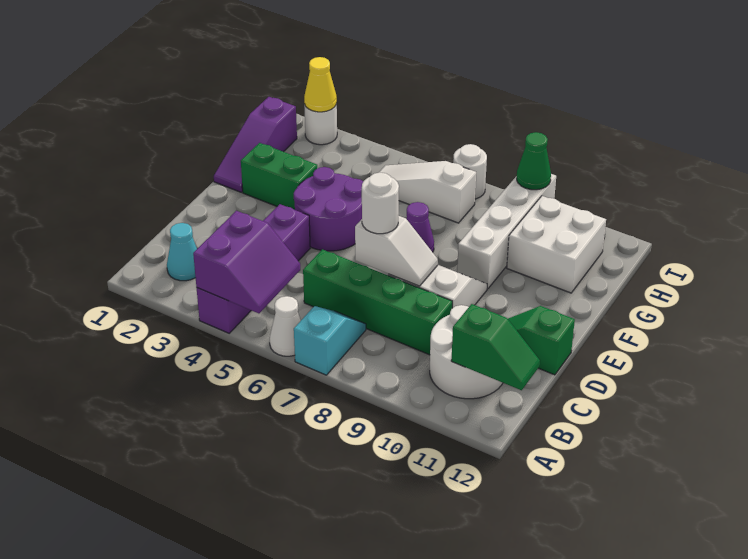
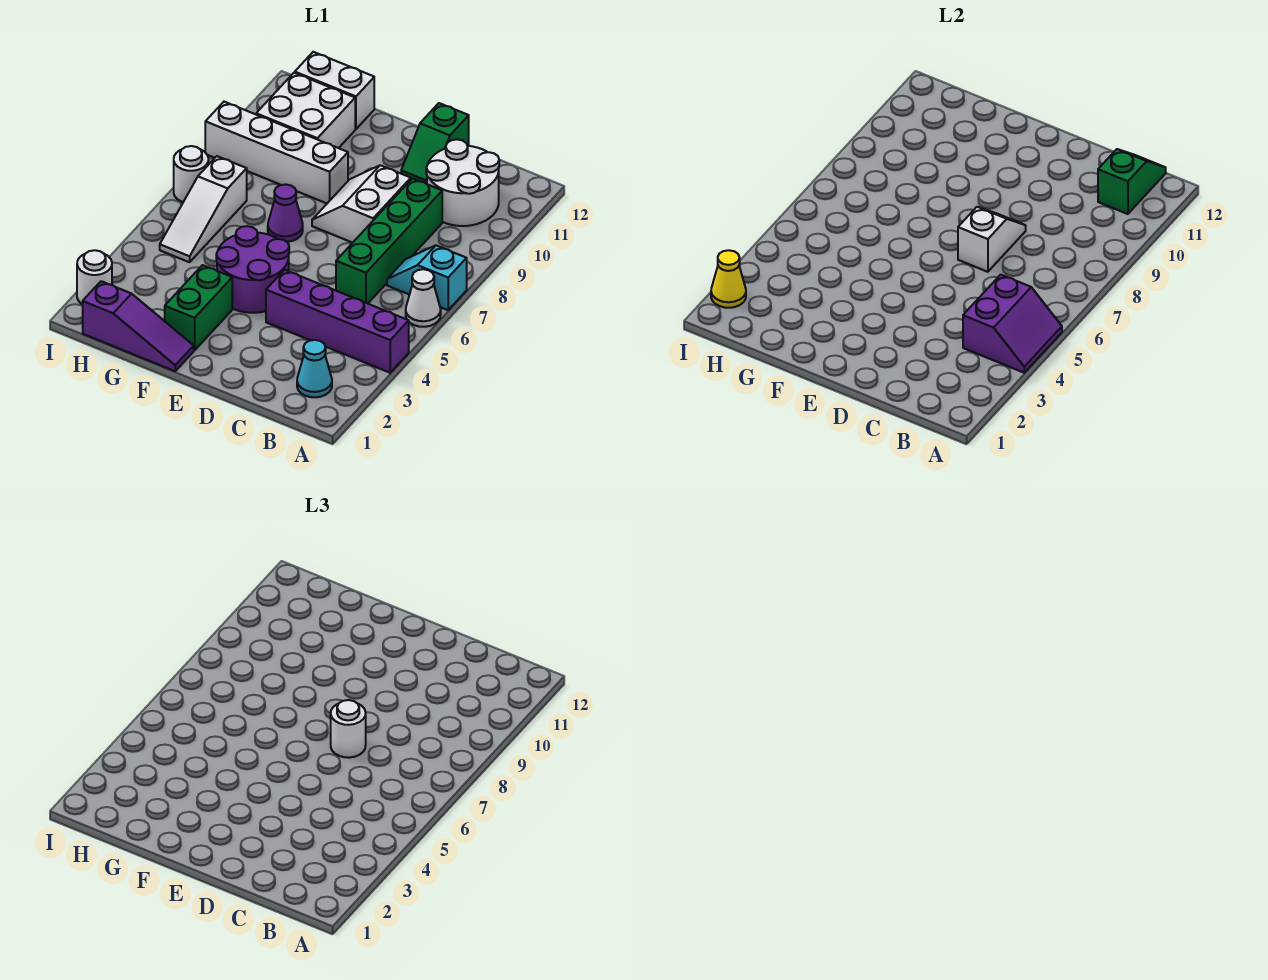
purple 2x2 slope [193,211,300,313] -> purple 2x2 slope turned to [963,275,1062,373]
none -> white 1x2 brick [295,52,374,129]
green 1x1 cone [517,132,551,190] -> none

